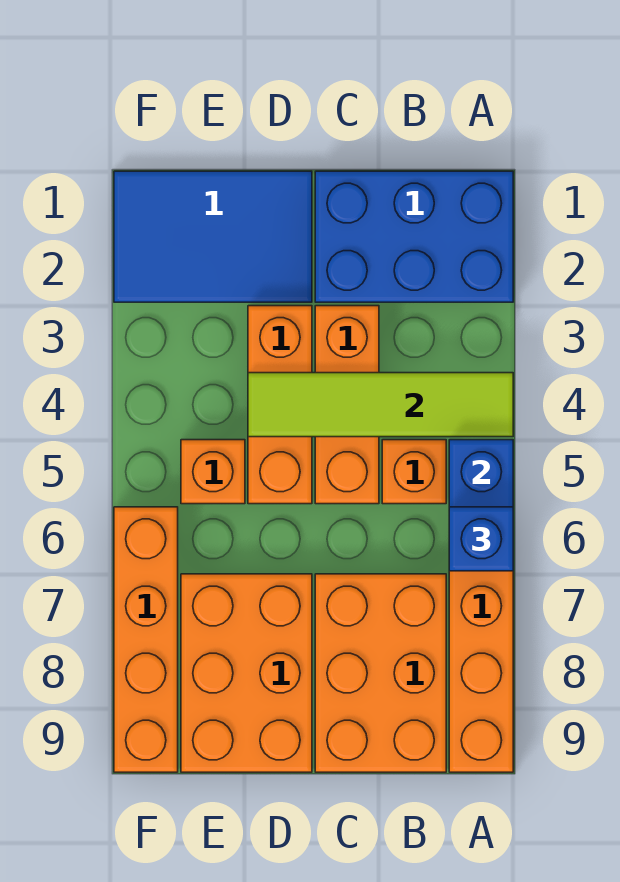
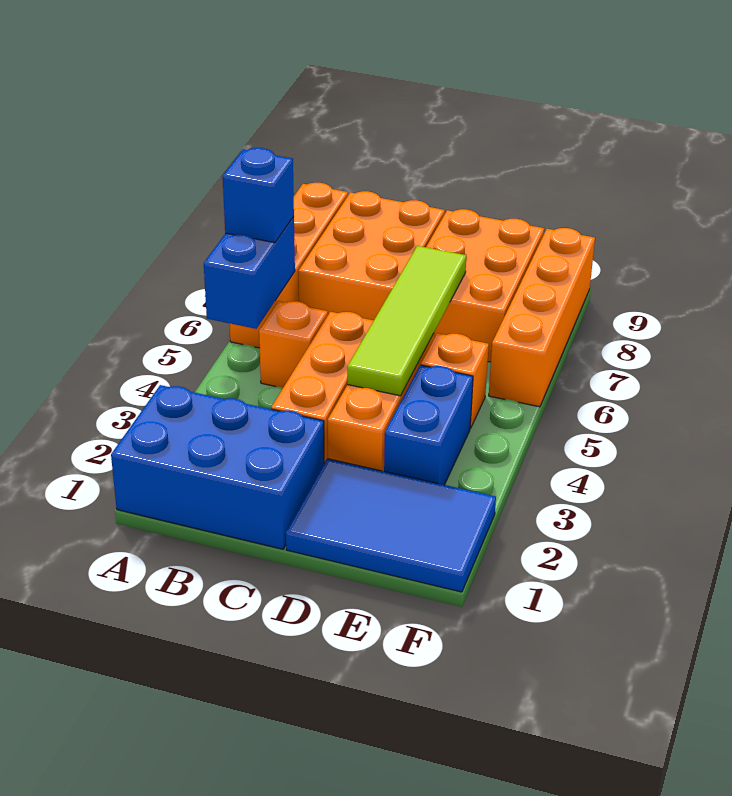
lime 1x4 tile [248,373,513,437] -> lime 1x4 tile turned to [347,246,466,396]
none -> blue 1x2 brick [384,365,473,485]

